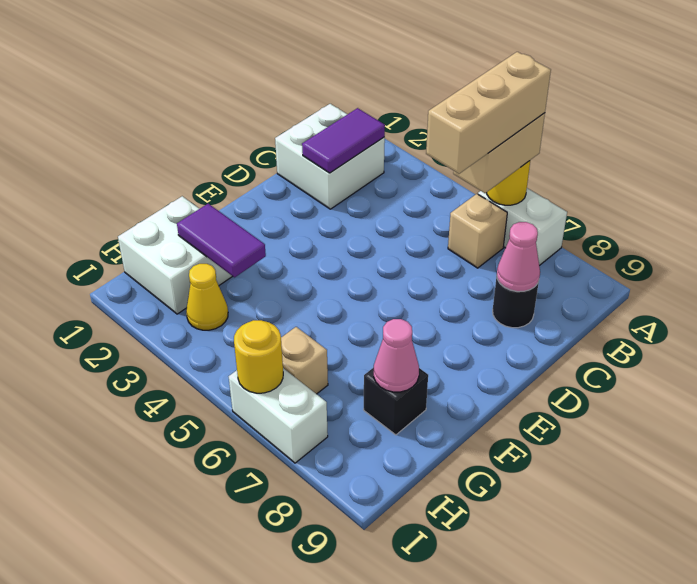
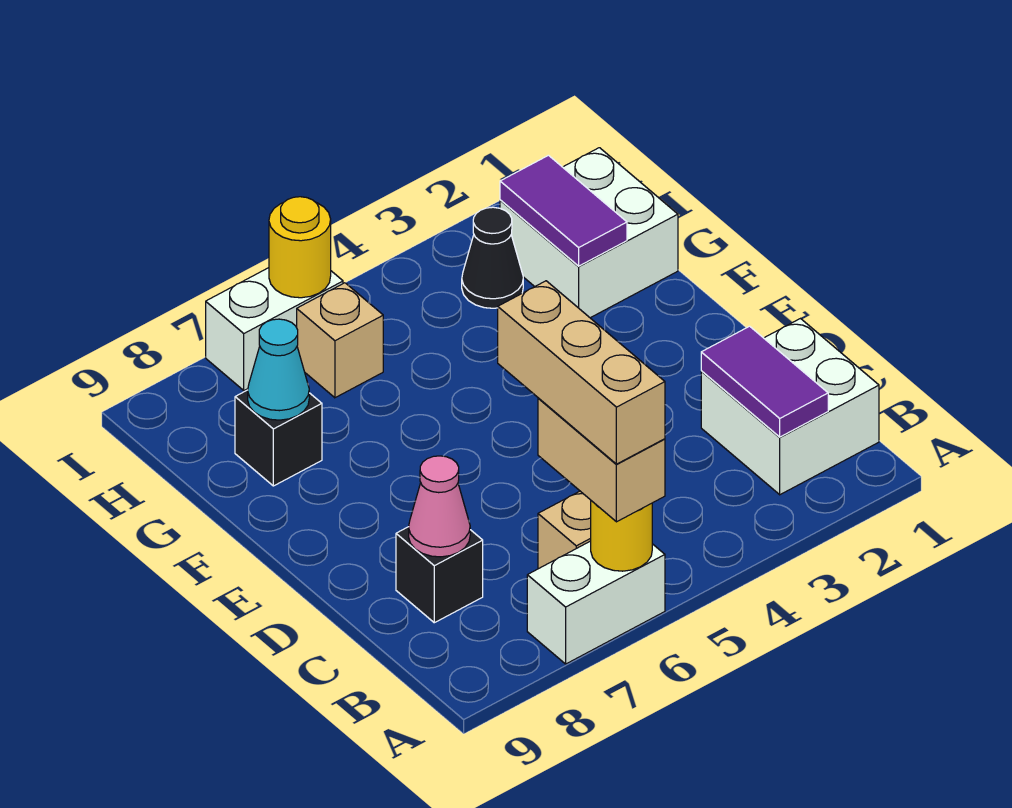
black 1x1 round brick [493,276,539,328] -> black 1x1 brick [396,527,483,623]
purple 1x2 tile [177,204,266,277] -> purple 1x2 tile turned to [500,155,627,266]
pink 1x1 cone [374,319,419,392] -> cyan 1x1 cone [248,319,309,420]
yellow 1x1 cone [186,264,228,330] -> black 1x1 cone [462,207,523,308]

